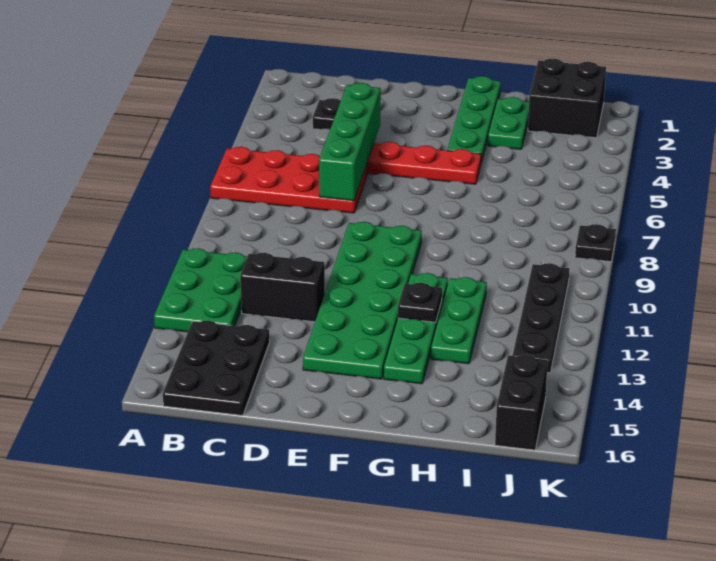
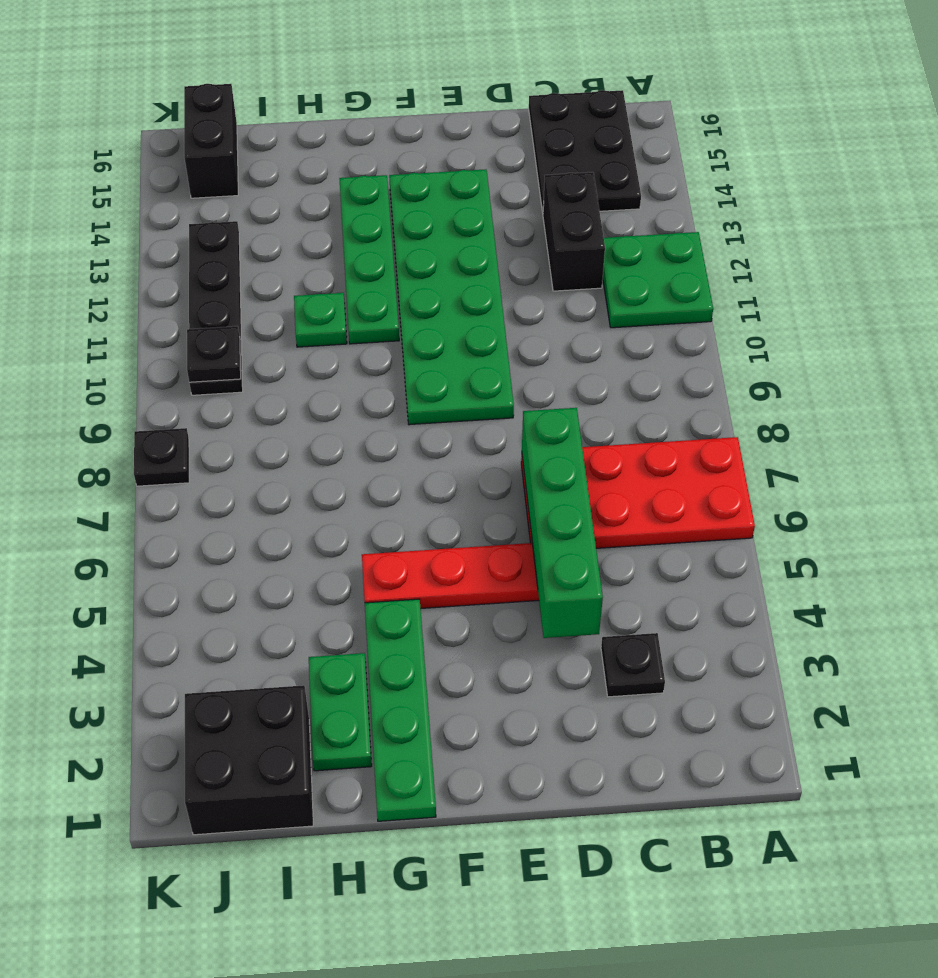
green 2x3 plate [154,248,247,332] -> green 2x2 plate [603,232,713,328]
black 1x2 brick [240,253,325,322] -> black 1x2 brick turned to [543,172,605,291]
black 1x1 plate [398,283,442,322] -> black 1x1 plate moved to [187,326,241,382]
green 1x3 plate [431,277,487,364] -> green 1x1 plate [294,293,347,347]

